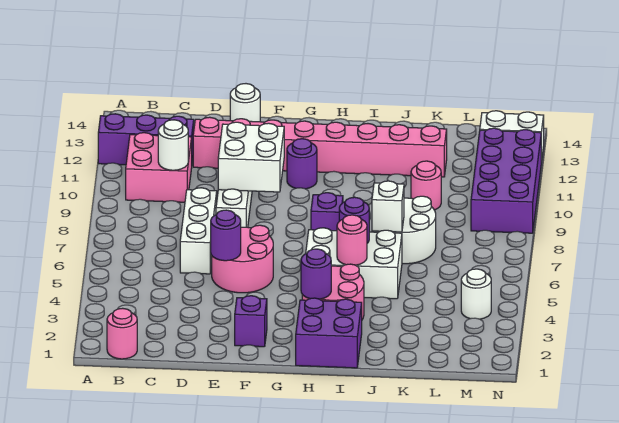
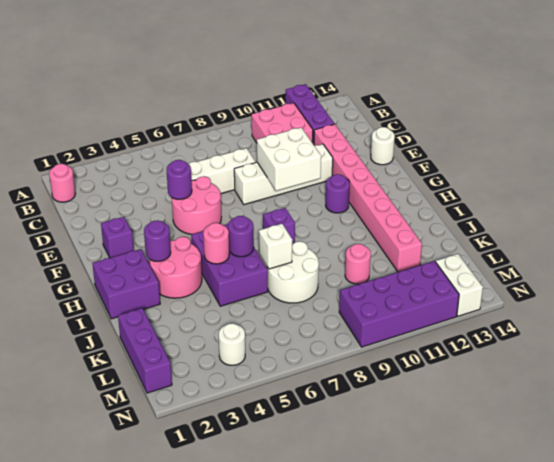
white 1x1 round brick [158,120,188,170] -> none
white 2x3 brick [306,228,402,299] -> purple 2x3 brick [191,224,268,306]
none -> purple 1x3 brick [118,308,172,393]

